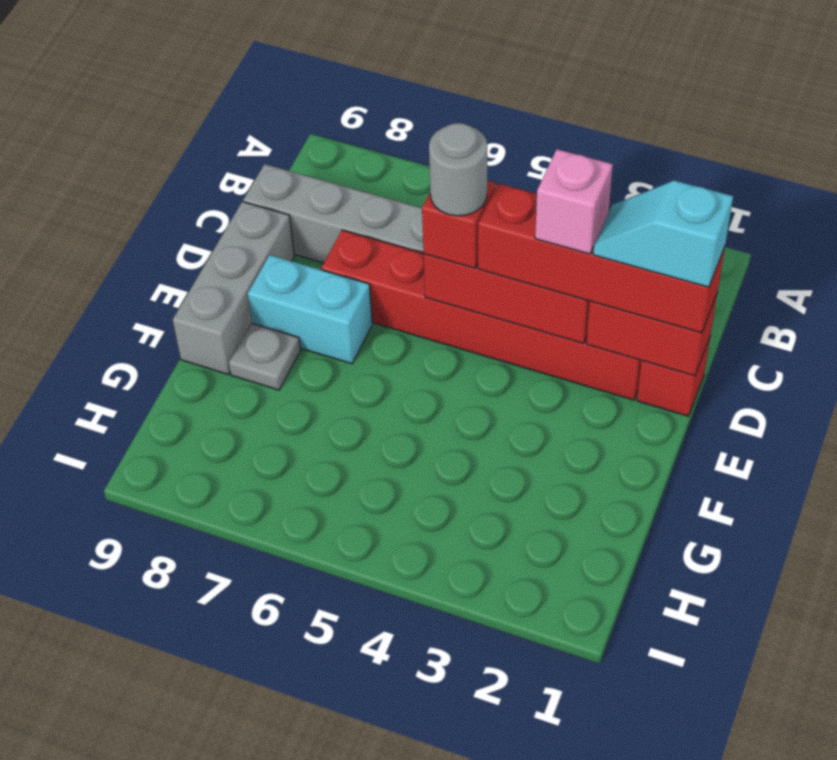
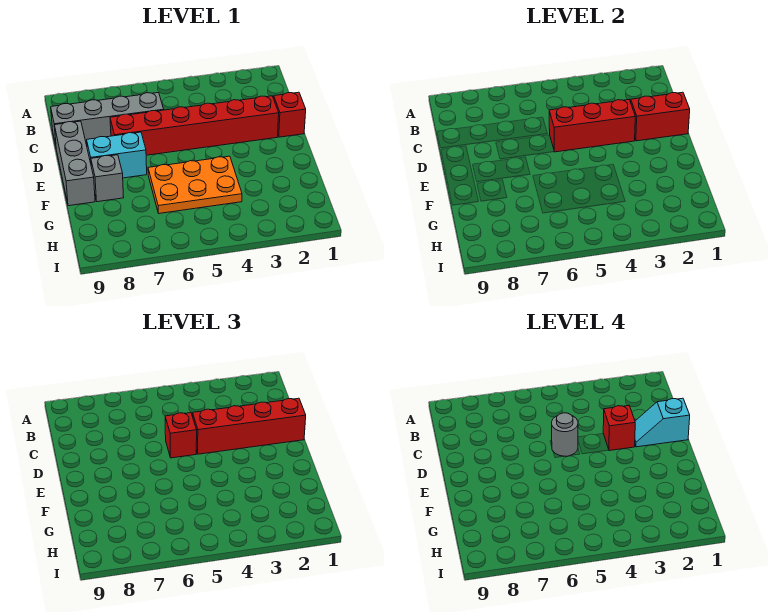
pink 1x1 brick [535,149,613,254] -> red 1x1 brick [603,406,635,451]
none -> orange 2x3 plate [148,156,242,213]
grey 1x1 plate [229,323,301,390] -> grey 1x1 brick [91,155,124,202]

